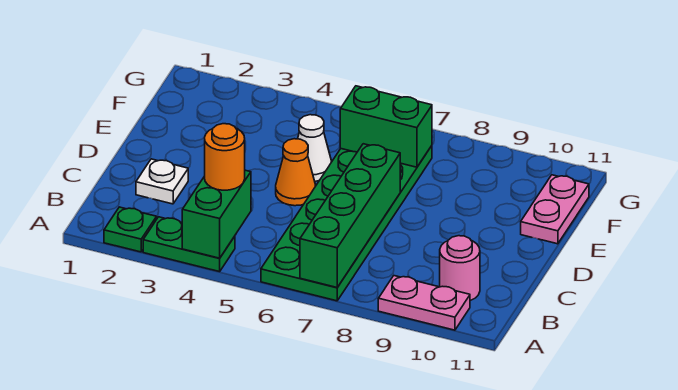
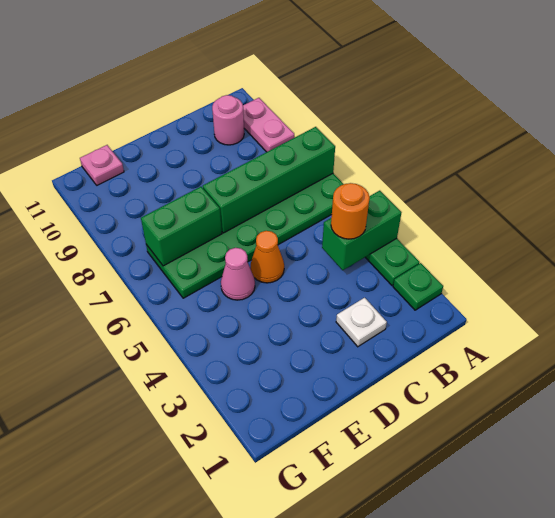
white 1x1 cone [298,115,331,181] -> pink 1x1 cone [221,248,255,300]
pink 1x2 plate [521,175,589,244] -> pink 1x1 plate [80,145,124,185]
green 1x2 brick [340,86,432,167] -> green 1x2 brick turned to [141,187,222,266]

